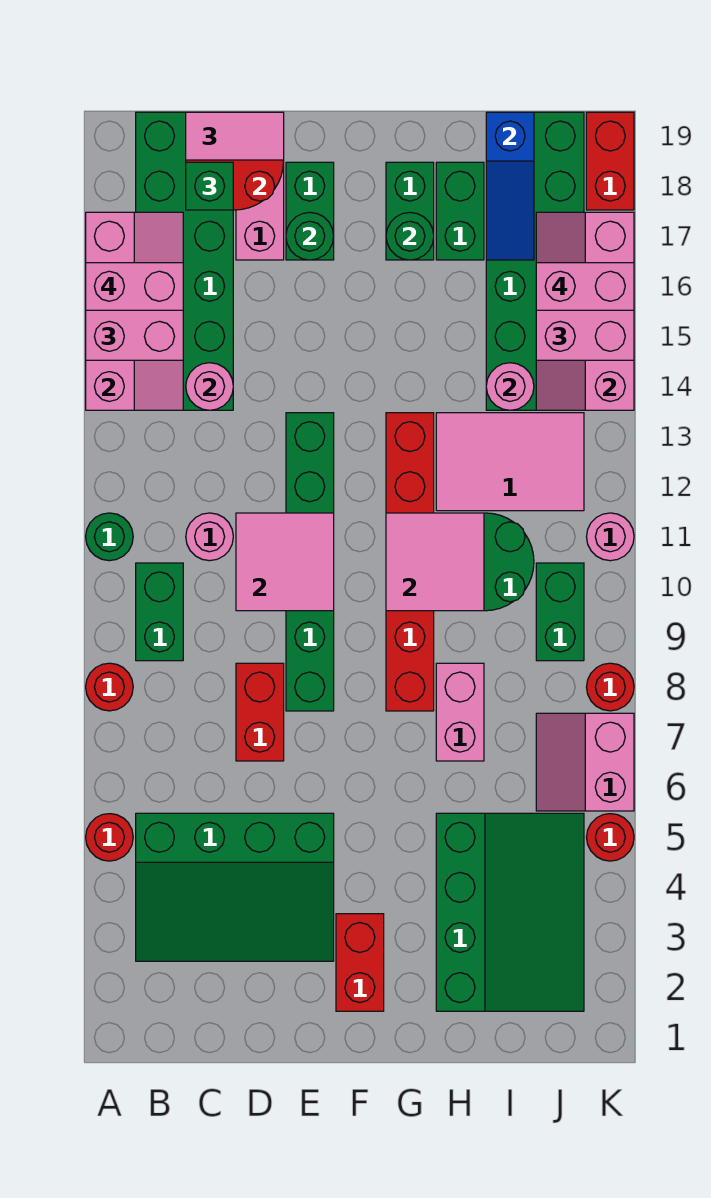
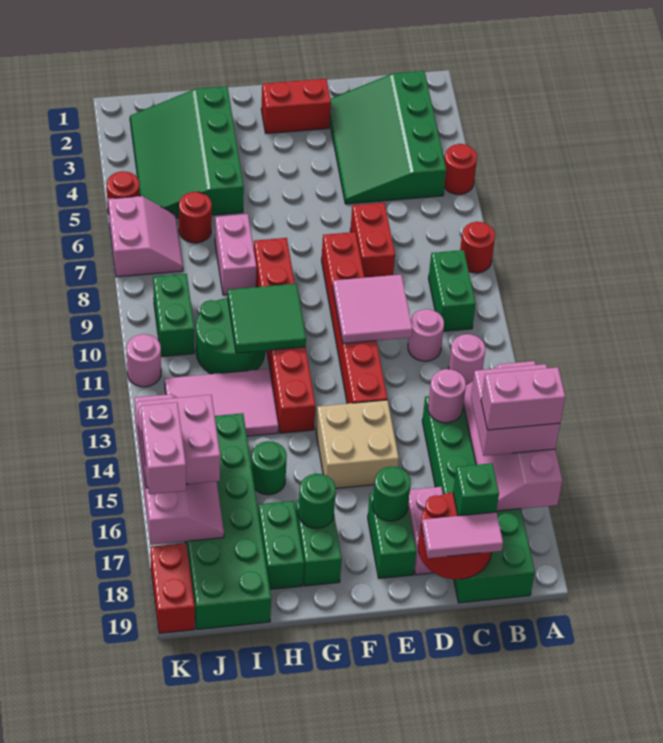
green 1x1 round brick [86,513,133,561] -> green 1x1 round brick moved to [251,441,287,495]
green 3x4 slope [136,813,334,961] -> green 3x4 slope turned to [330,71,446,204]
green 1x6 brick [286,413,334,711] -> red 1x6 brick [321,232,387,404]
none -> tan 2x2 brick [316,400,399,488]
red 1x2 brick [336,914,384,1011] -> red 1x2 brick turned to [261,79,331,134]
pink 2x2 tile [386,513,484,611] -> green 2x2 tile [228,284,306,353]
pink 1x1 round brick [486,363,534,410] -> pink 1x1 round brick moved to [449,334,485,385]
blue 1x3 slope [486,112,534,260] -> none
pink 1x2 brick [536,263,634,310] -> pink 1x2 brick turned to [141,402,186,494]
red 1x1 round brick [587,663,634,711] -> red 1x1 round brick moved to [179,192,212,243]

